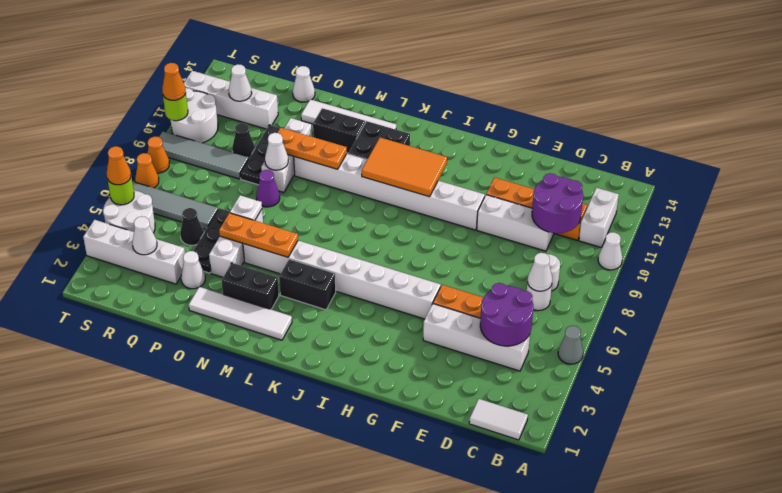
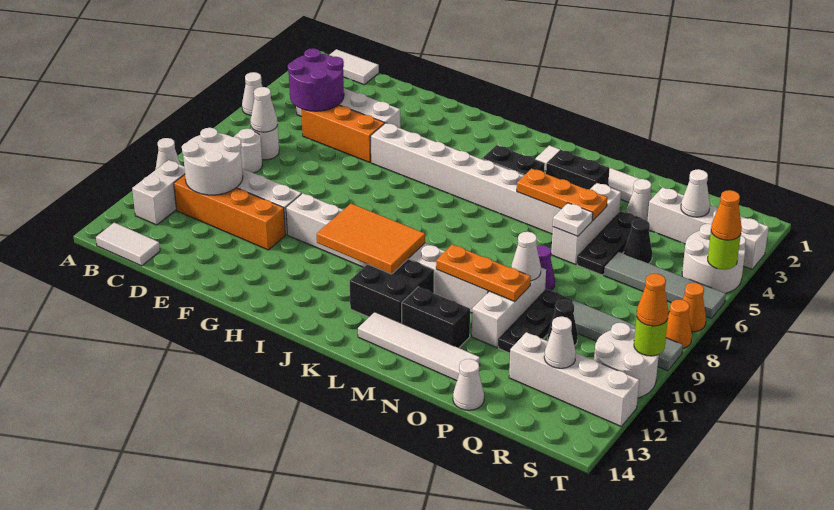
grey 1x1 cone [558,326,583,364] -> white 1x1 cone [242,72,262,115]
none -> white 1x2 tile [96,223,160,266]
purple 2x2 round brick [532,173,583,233] -> white 2x2 round brick [182,128,243,195]

